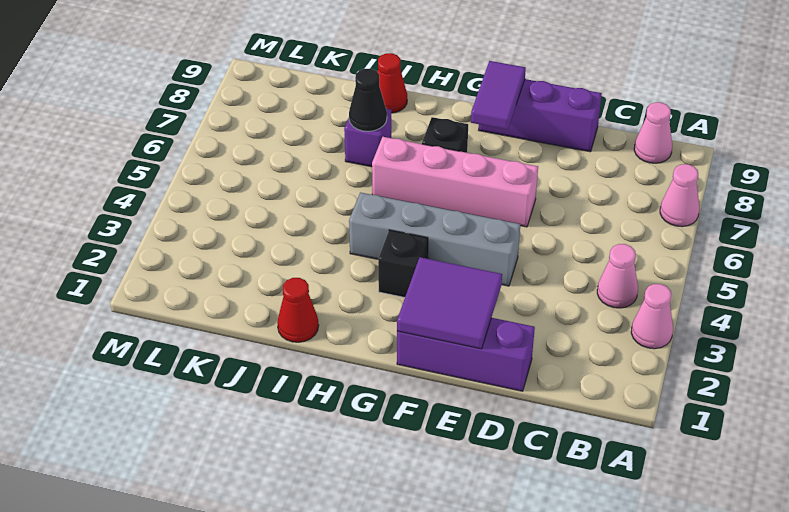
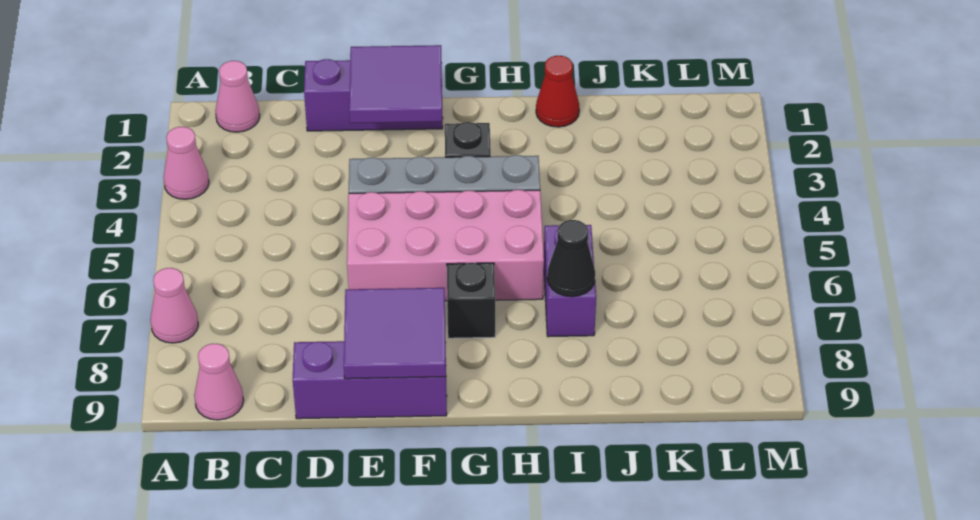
pink 1x1 cone [597,244,638,308] -> pink 1x1 cone moved to [215,61,260,132]
pink 1x4 brick [372,137,538,227] -> pink 2x4 brick [347,190,544,301]
purple 1x2 tile [471,61,526,130] -> purple 2x2 tile [344,288,446,379]
purple 1x1 brick [344,109,391,167] -> purple 1x2 brick [544,225,596,337]
red 1x1 cone [377,53,407,113] -> none

